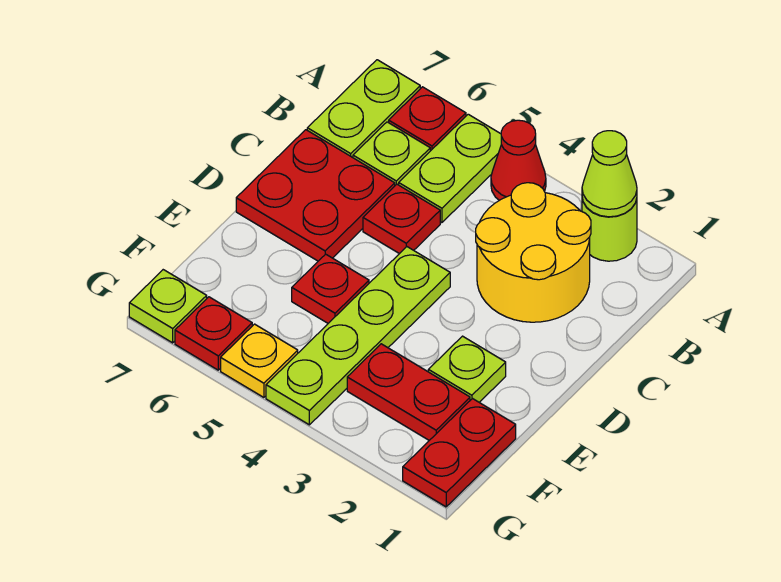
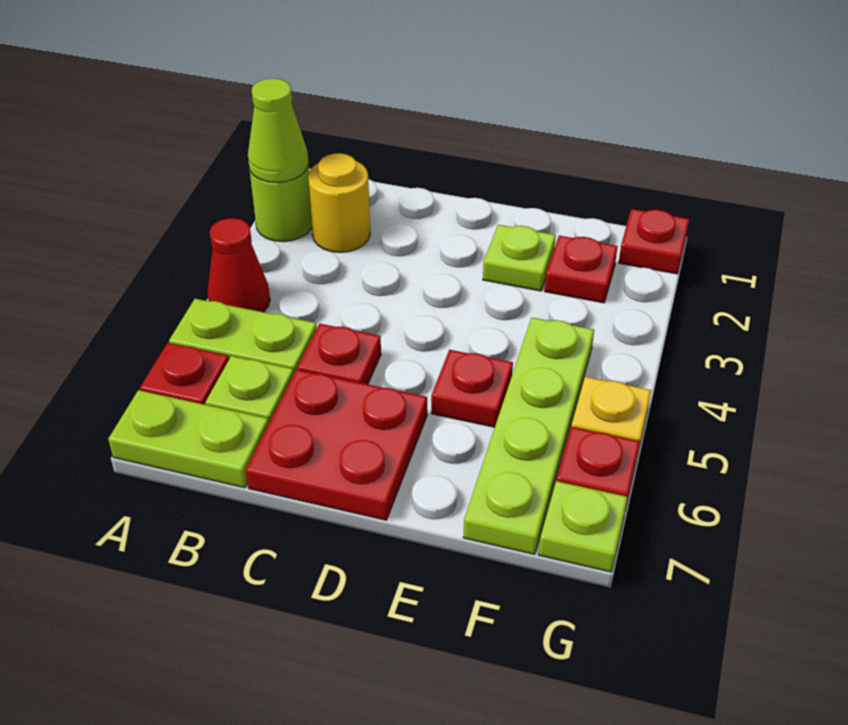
yellow 2x2 round brick [476,183,591,322] -> yellow 1x1 round brick [308,153,370,252]
lime 1x4 plate [266,247,450,425] -> lime 1x4 plate turned to [463,318,594,554]
red 1x2 plate [403,399,516,507] -> red 1x1 plate [619,209,689,274]
red 1x2 plate [347,344,470,440] -> red 1x1 plate [545,236,618,303]

